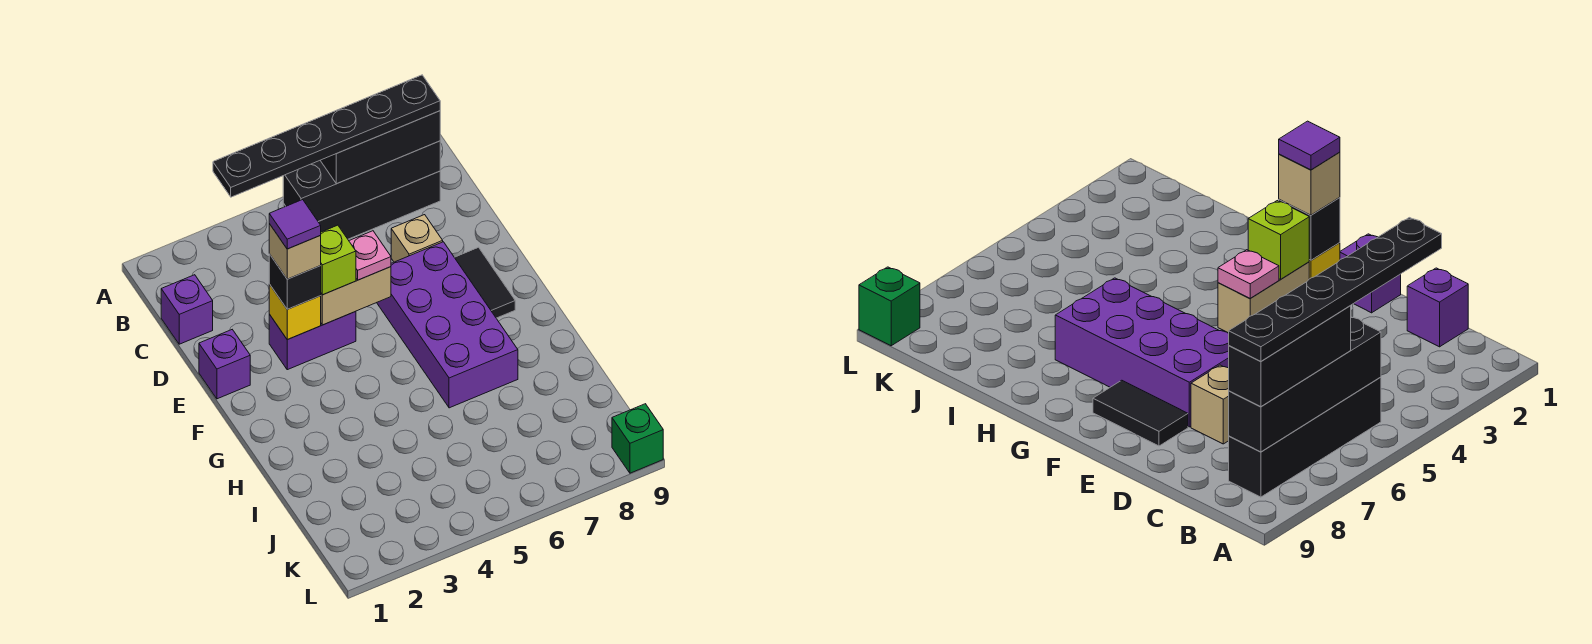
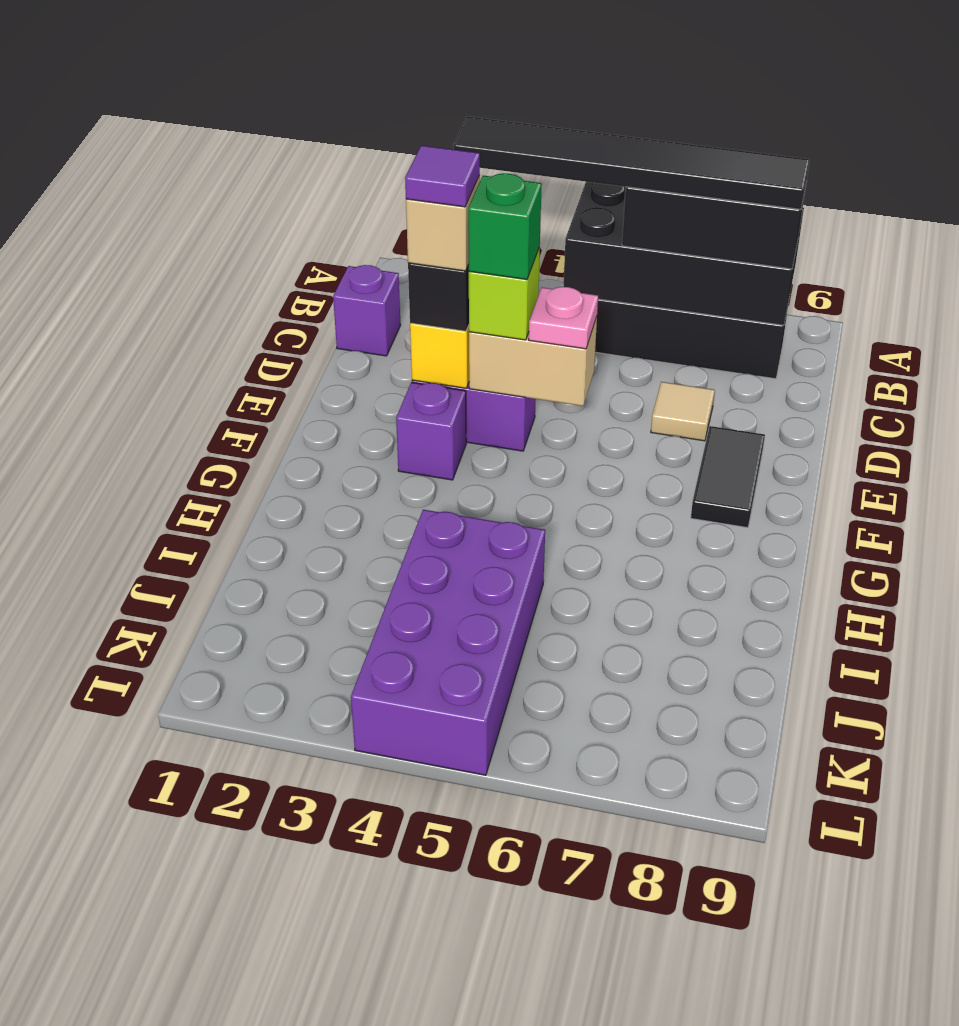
black 1x6 plate [213,75,440,197] -> black 1x6 tile [453,117,810,209]
black 1x4 brick [283,141,440,222] -> black 2x4 brick [564,182,804,325]
tan 1x1 brick [391,215,443,262] -> tan 1x1 tile [651,382,715,441]
purple 1x1 brick [199,330,250,399] -> purple 1x1 brick moved to [396,382,466,480]
purple 2x4 brick [377,242,518,408] -> purple 2x4 brick moved to [351,510,545,775]
green 1x1 brick [612,404,663,473] -> green 1x1 brick moved to [468,173,542,279]

